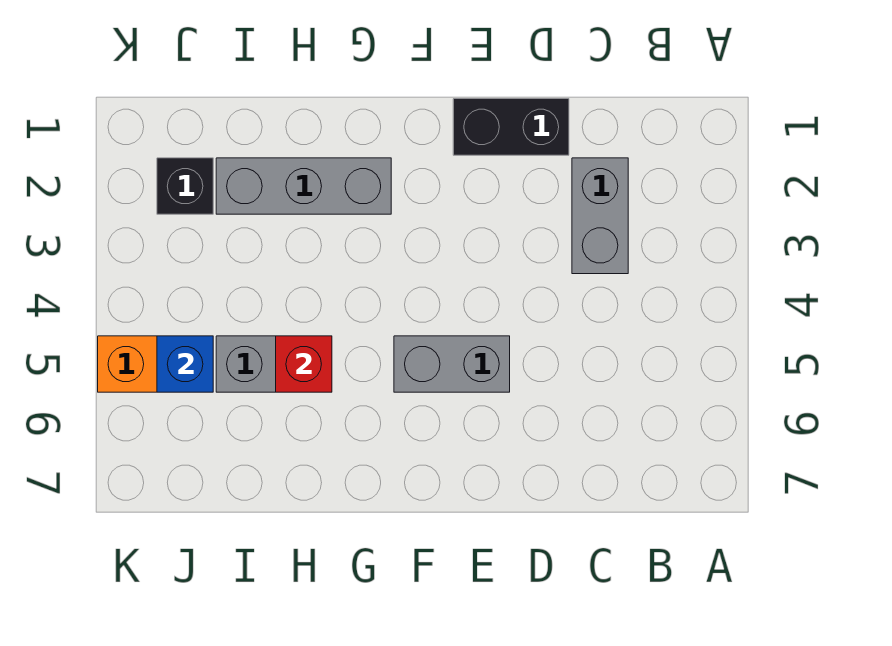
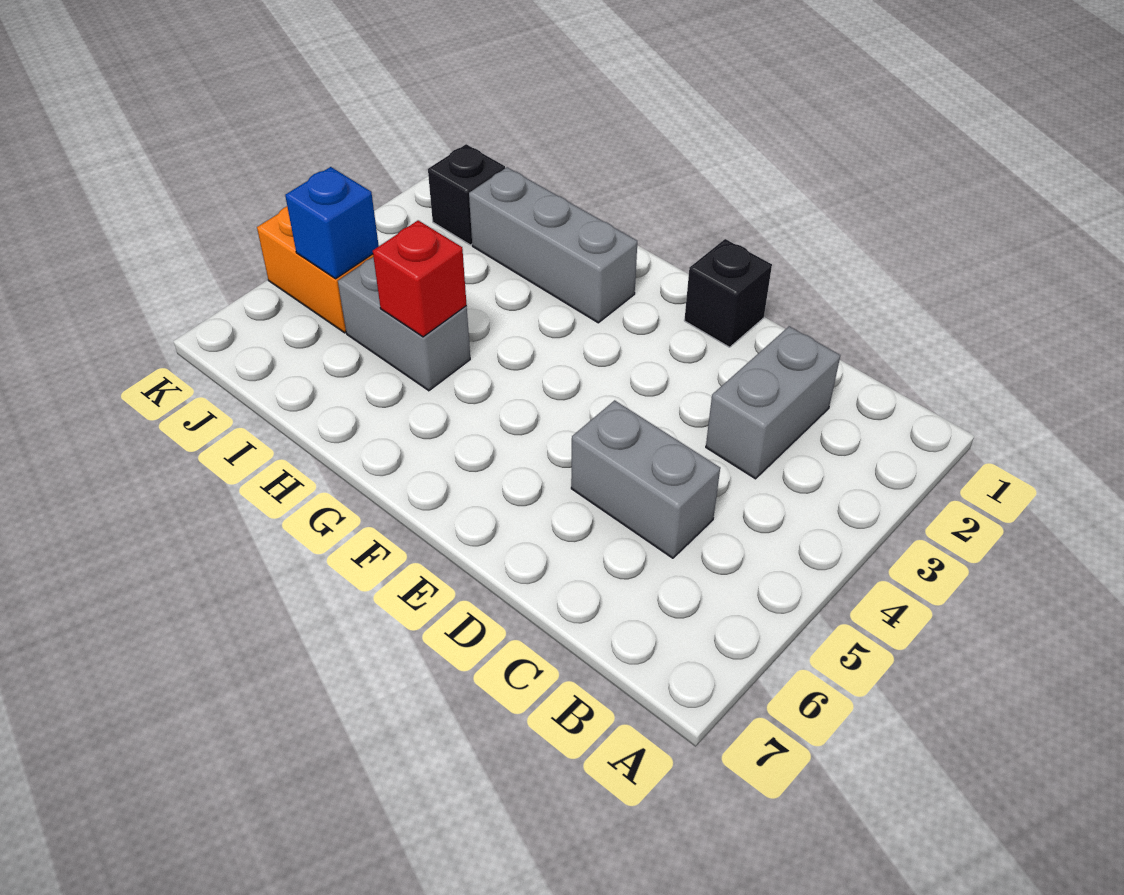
black 1x2 brick [453,99,569,155] -> black 1x1 brick [684,239,772,347]
grey 1x2 brick [394,336,510,392] -> grey 1x2 brick moved to [571,400,720,558]

